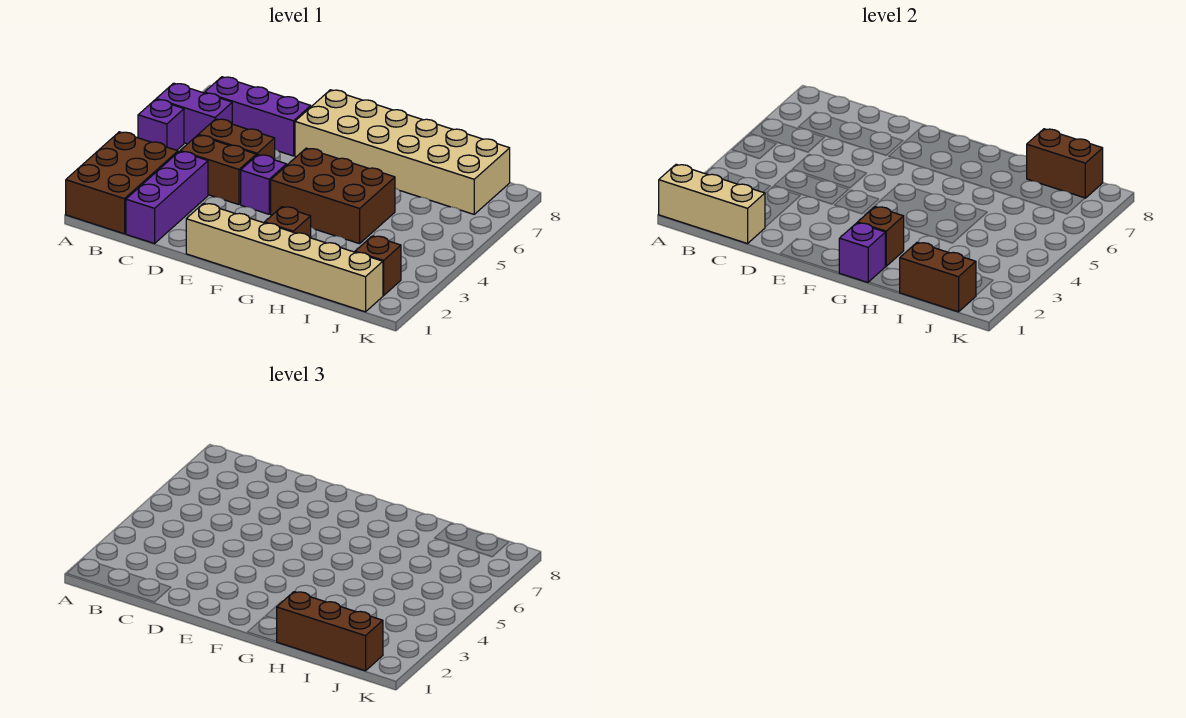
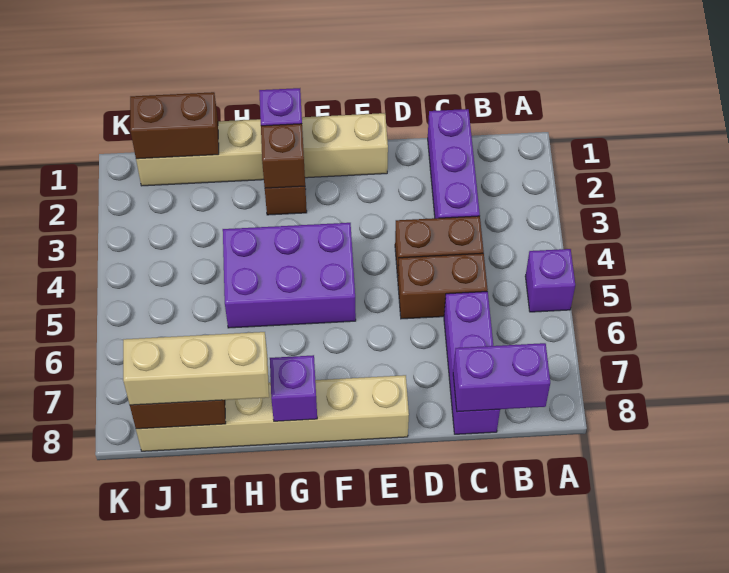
brown 2x3 brick [66,132,178,234] -> none
tan 1x3 brick [659,164,765,244] -> tan 1x3 brick moved to [123,332,269,405]
purple 1x2 brick [156,83,232,144] -> purple 1x2 brick moved to [453,343,550,412]
purple 1x3 brick [205,77,311,156] -> purple 1x3 brick turned to [444,292,500,434]
purple 1x1 brick [241,155,287,214] -> purple 1x1 brick moved to [270,355,317,421]
tan 2x6 brick [295,90,510,214] -> tan 1x6 brick [136,375,409,451]
brown 2x3 brick [271,148,395,244] -> purple 2x3 brick [223,223,356,328]
brown 1x3 brick [277,592,383,671] -> none
brown 1x1 brick [355,236,401,296] -> none

